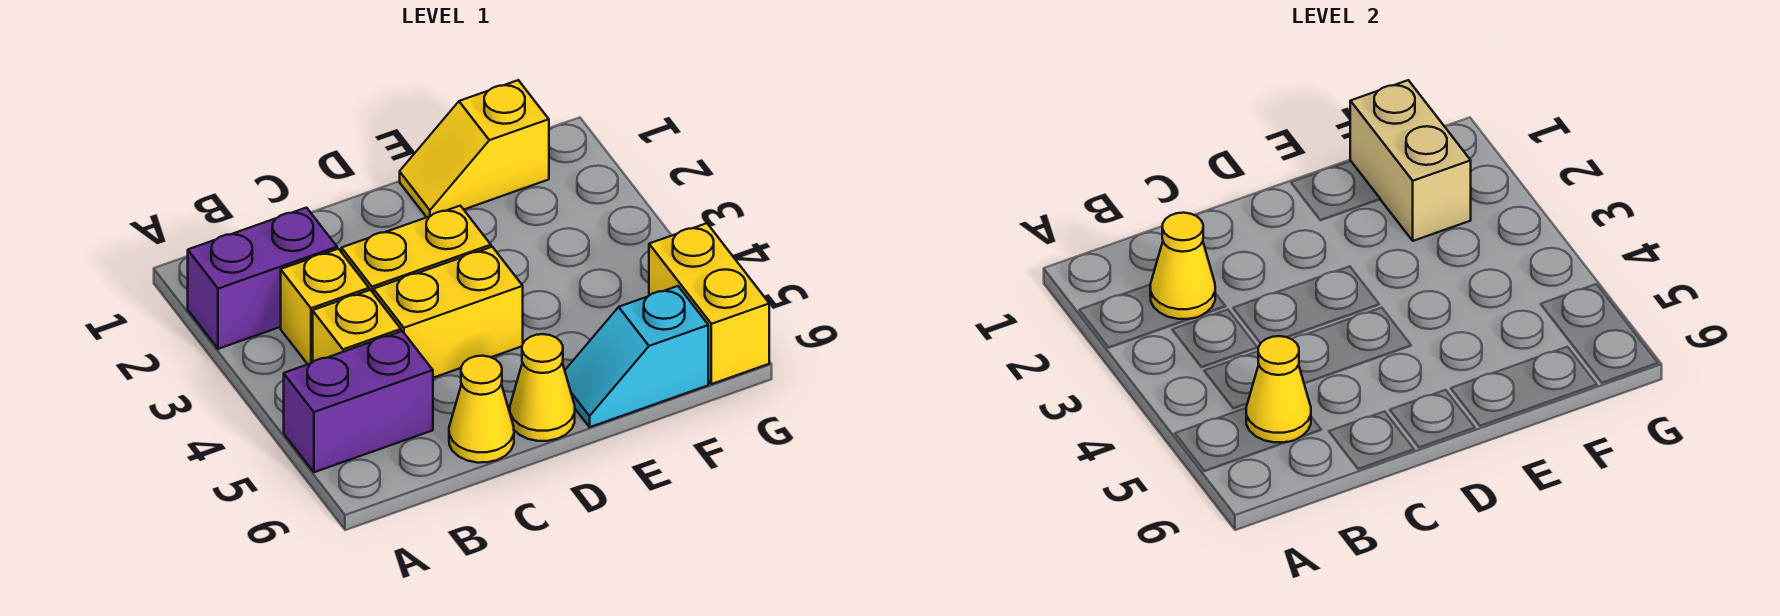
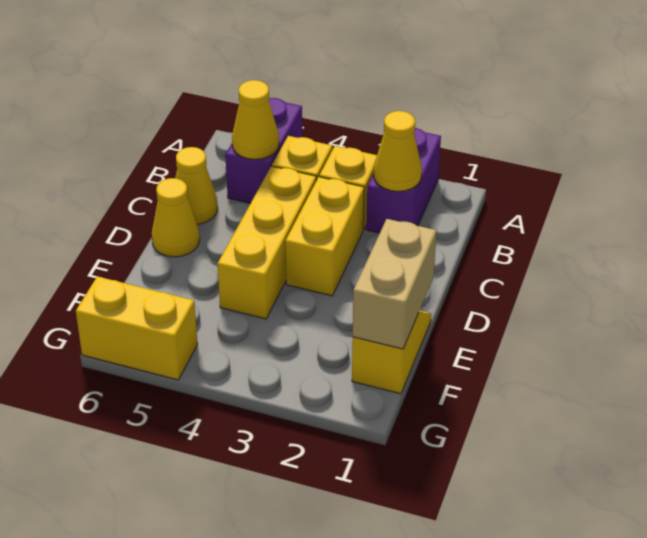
yellow 1x2 brick [373,247,523,378] -> yellow 1x3 brick [217,166,316,319]
cyan 1x2 slope [565,286,708,427] -> none
tan 1x2 brick [1350,80,1471,241] -> tan 1x2 brick turned to [353,219,437,349]

